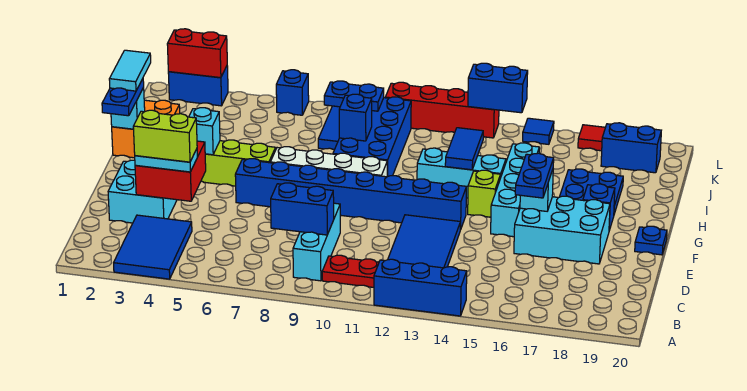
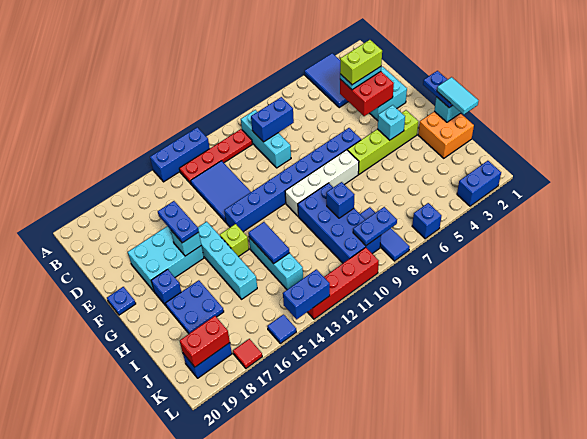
cyan 1x3 brick [417,148,506,198] -> cyan 1x3 brick turned to [249,237,303,290]
red 1x2 brick [167,29,227,78] -> red 1x2 brick moved to [180,316,230,367]

